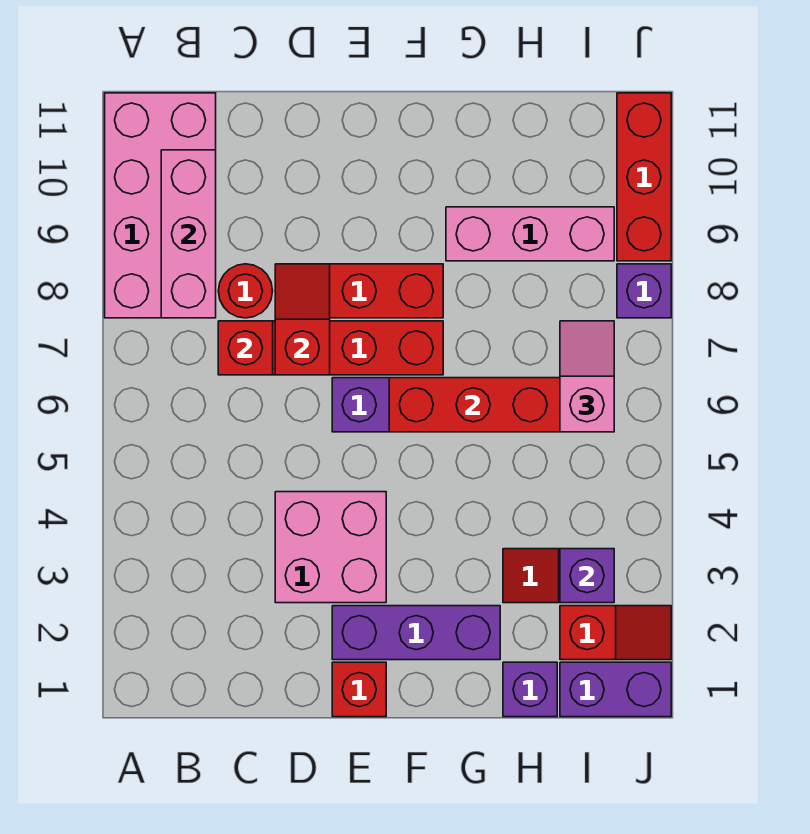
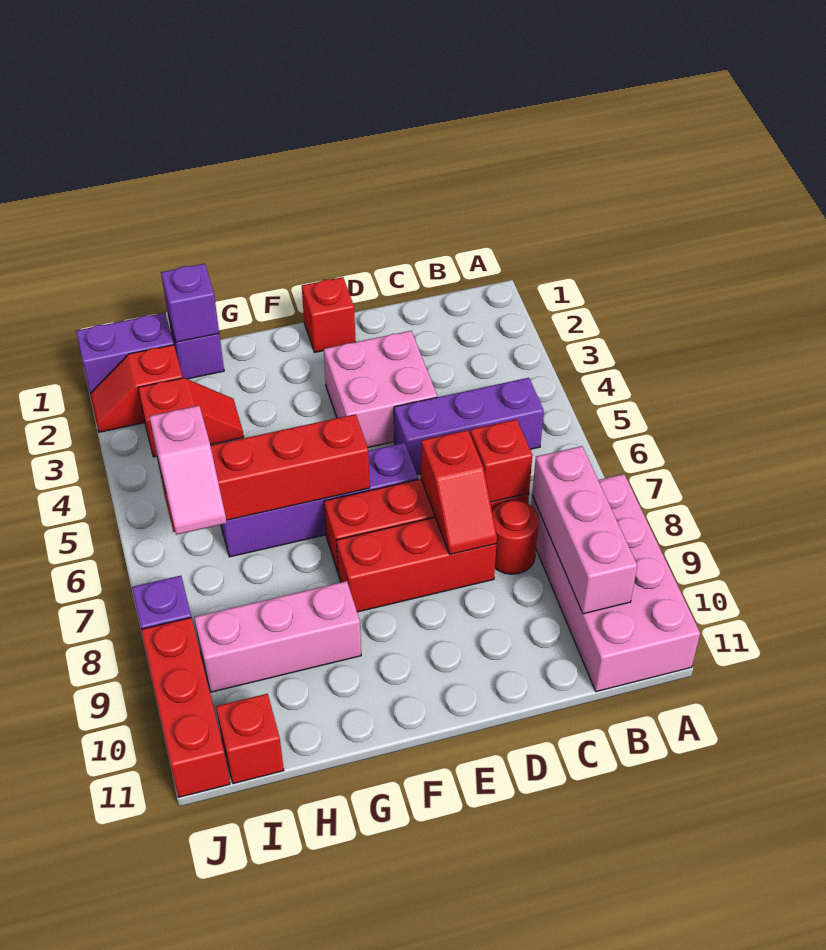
purple 1x3 brick [332,606,500,660] -> purple 1x3 brick moved to [394,378,544,475]
purple 1x1 brick [560,549,614,603] -> purple 1x1 brick moved to [161,264,219,342]
none -> red 1x1 brick [216,694,284,784]

